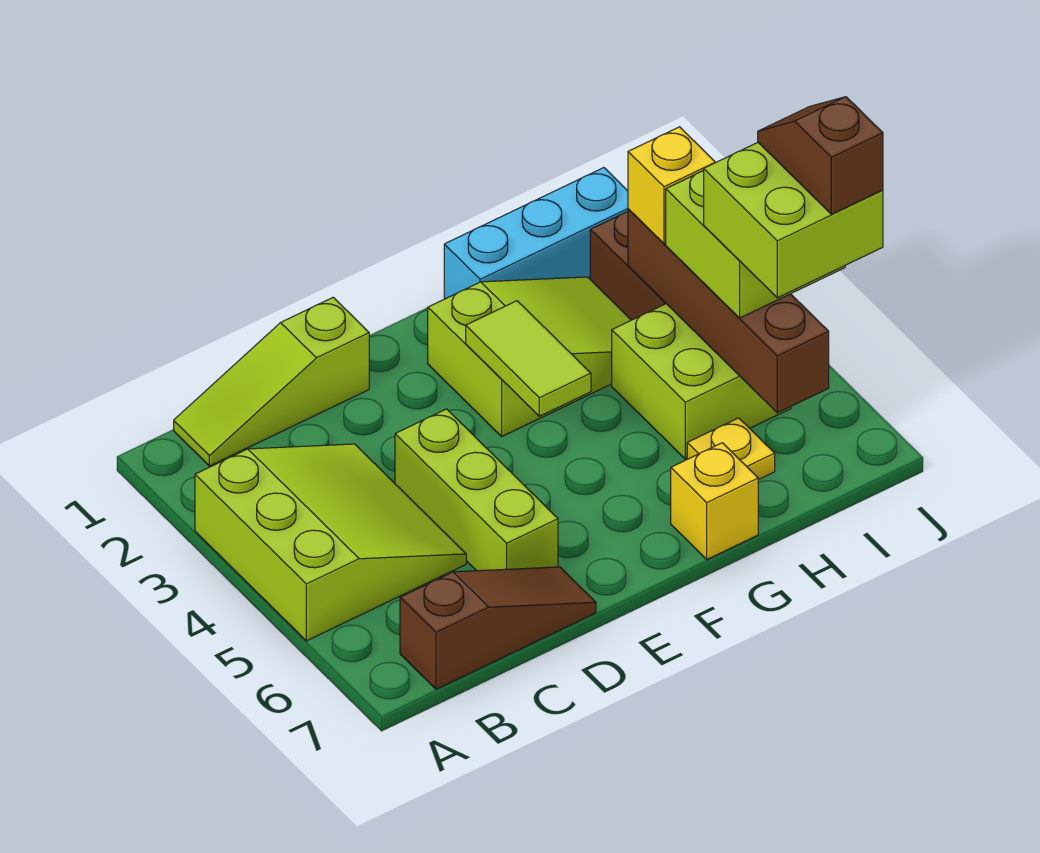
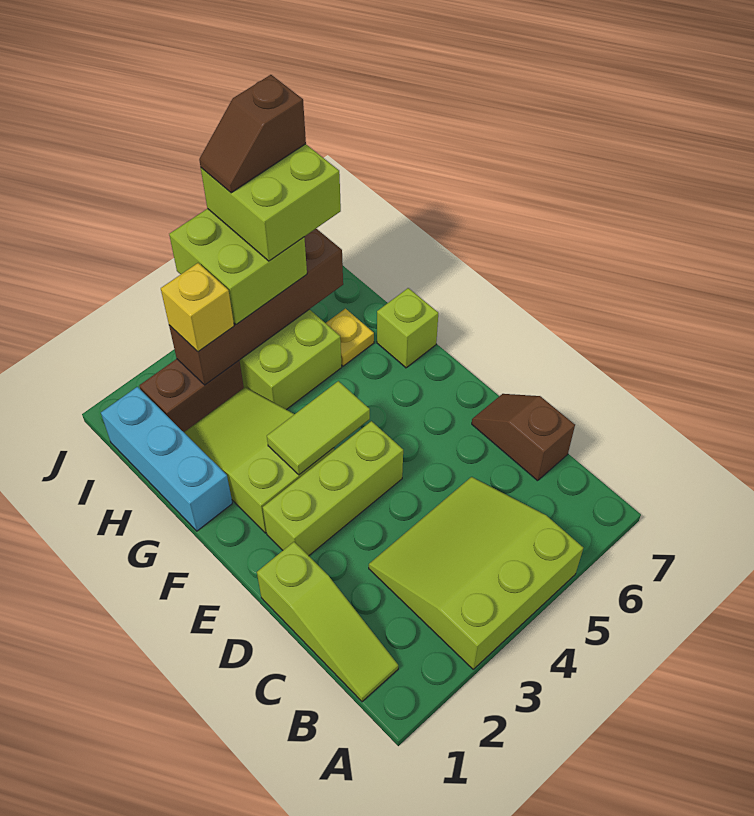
brown 1x3 slope [400,567,596,689] -> brown 1x2 slope [472,394,575,481]
lime 1x3 brick [395,409,558,571] -> lime 1x3 brick moved to [263,421,403,556]
yellow 1x1 brick [671,443,758,559] -> lime 1x1 brick [377,288,438,368]

